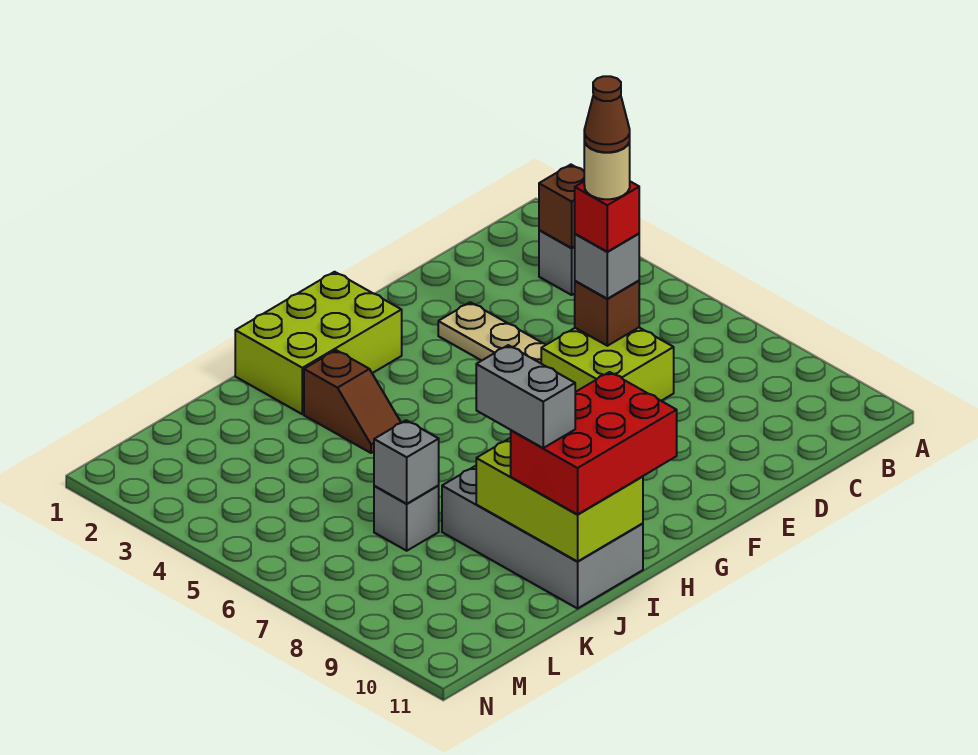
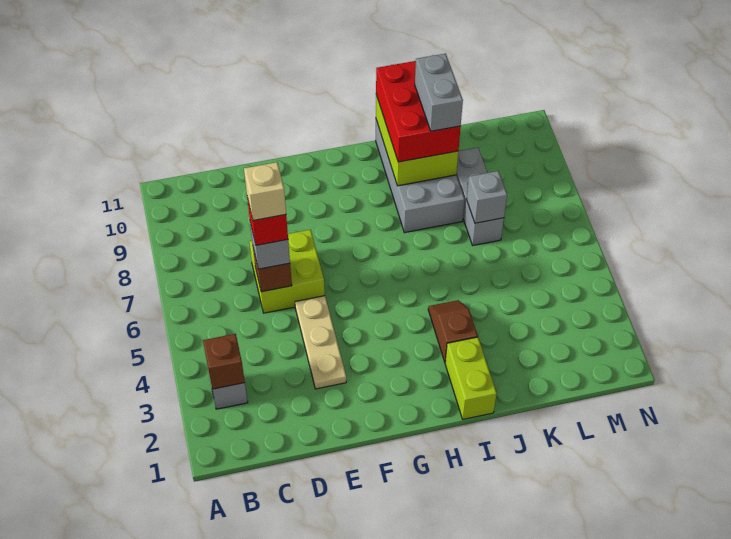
tan 1x1 round brick [584,139,630,199] -> tan 1x1 brick [244,162,286,221]
brown 1x1 cone [584,76,630,152] -> none
lime 2x3 brick [235,272,402,414] -> lime 1x2 brick [445,337,497,419]
red 2x3 brick [511,372,677,514] -> red 2x3 brick turned to [376,61,461,162]
grey 1x1 brick [374,485,439,551] -> grey 1x3 brick [456,147,504,245]

